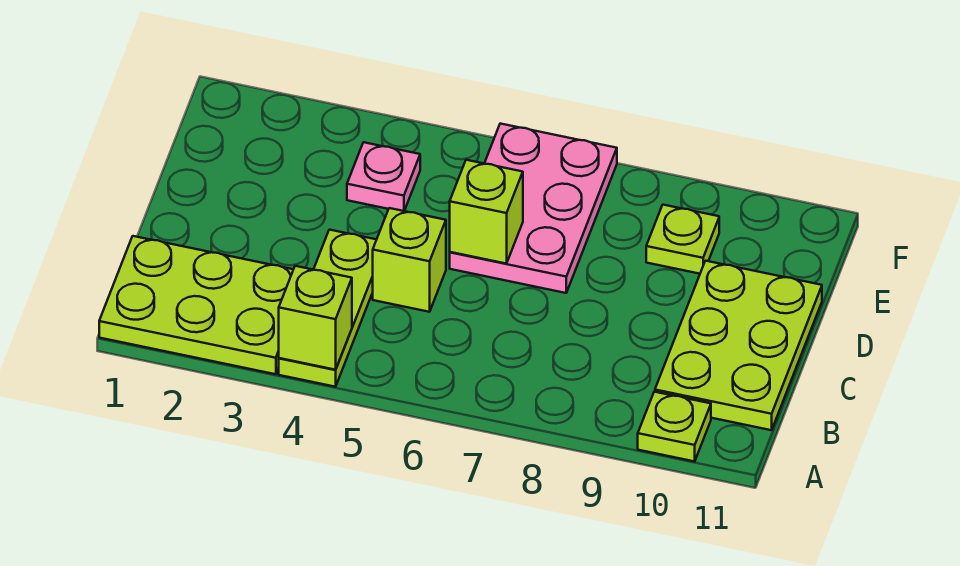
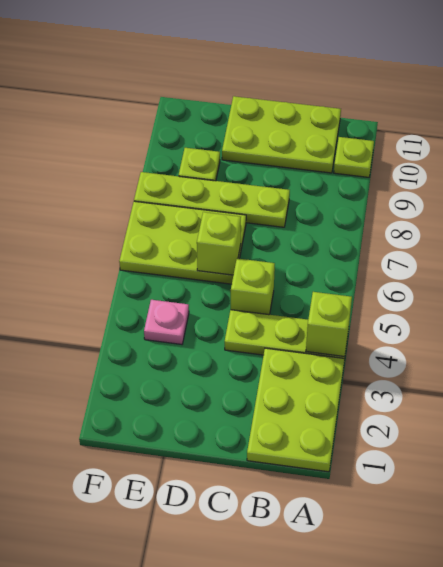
none -> lime 1x4 plate [134,172,290,227]
pink 2x3 plate [450,124,617,293] -> lime 2x3 plate [119,201,246,284]

